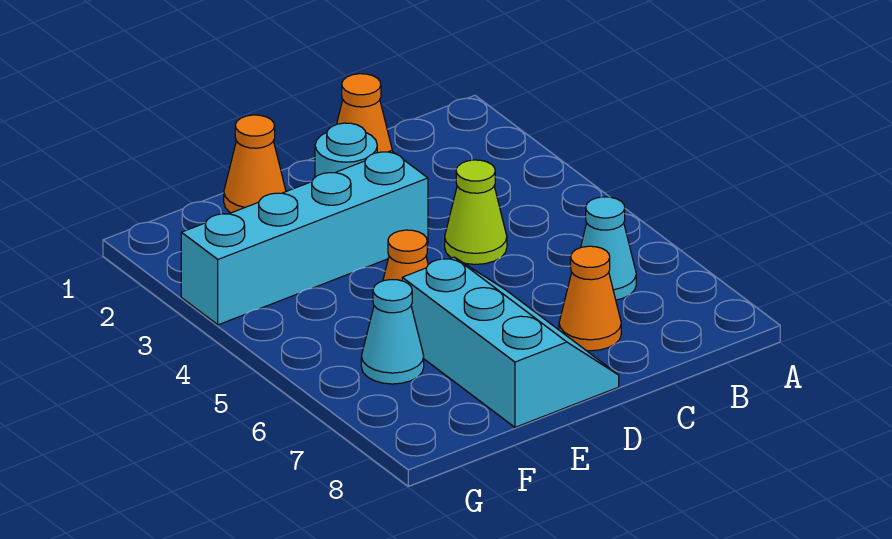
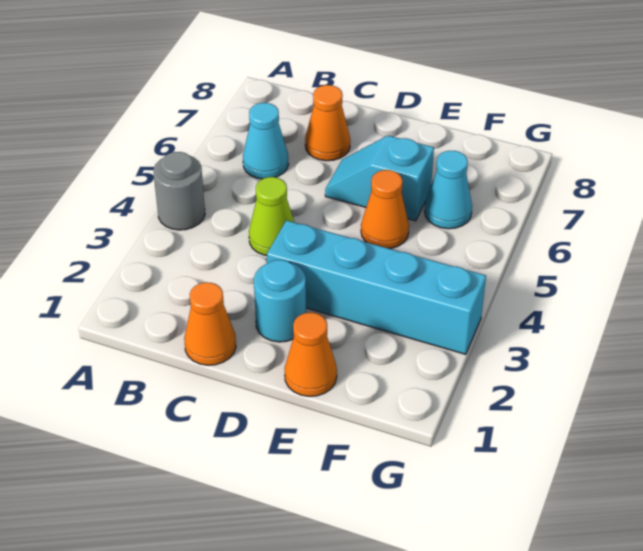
none -> grey 1x1 round brick [153,152,205,230]
cyan 2x3 slope [402,257,619,427] -> cyan 1x2 slope [325,136,434,221]

